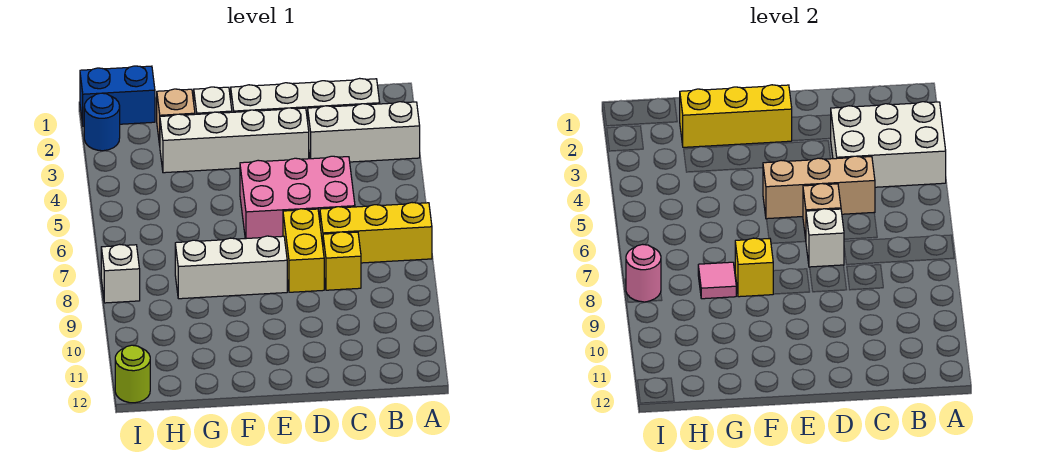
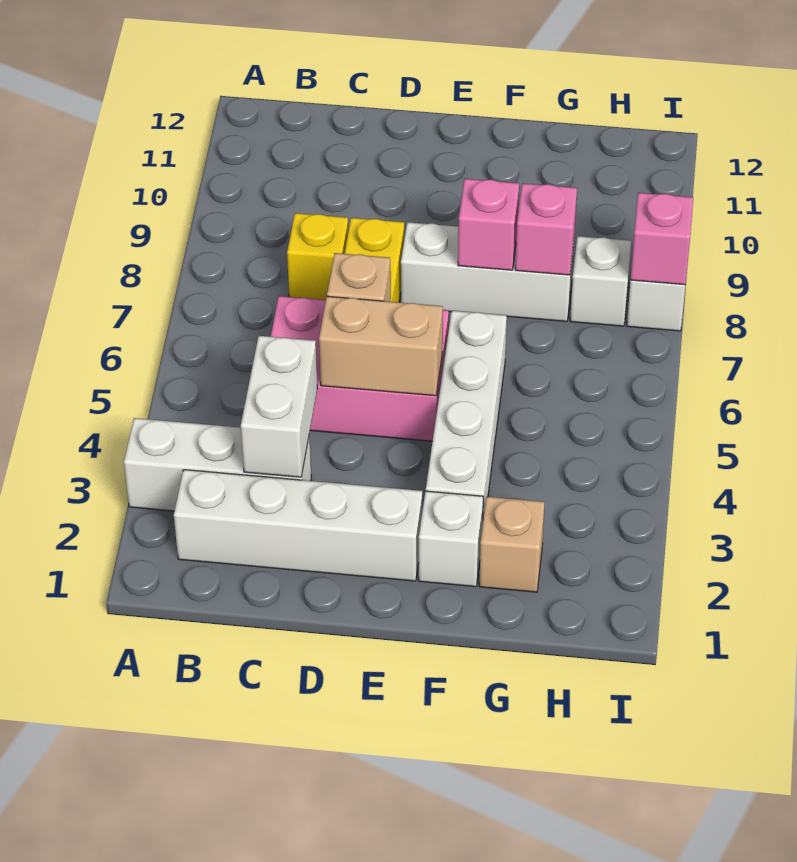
white 2x3 brick [830,102,946,187] -> white 1x2 brick [241,336,317,477]
yellow 1x3 brick [320,203,432,263] -> none
tan 1x3 brick [763,156,875,219] -> tan 1x2 brick [319,296,443,396]
white 1x4 brick [160,108,309,173] -> white 1x4 brick turned to [426,311,507,519]
white 1x1 brick [806,209,844,267] -> white 1x1 brick moved to [570,236,631,326]
yellow 1x3 brick [680,85,792,147] -> none
yellow 1x1 brick [735,238,773,297] -> pink 1x1 brick [458,179,519,270]
pink 1x1 tile [698,262,736,299] -> pink 1x1 brick [515,183,577,275]
blue 1x2 brick [80,66,155,126] -> none
blue 1x1 round brick [84,93,120,151] -> none
pink 1x1 round brick [626,244,661,302] -> pink 1x1 brick [631,193,693,285]
lime 1x1 round brick [115,345,150,403] -> none

